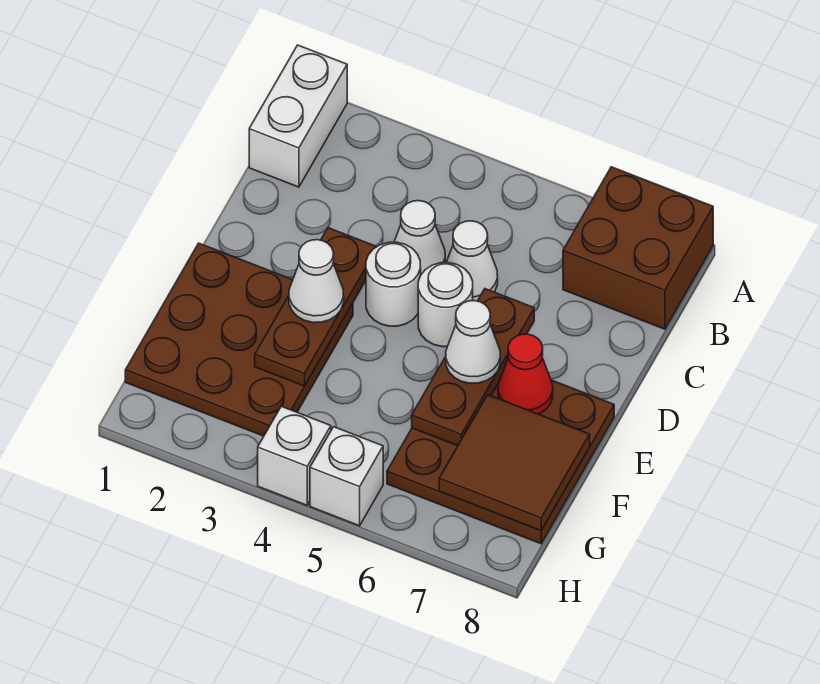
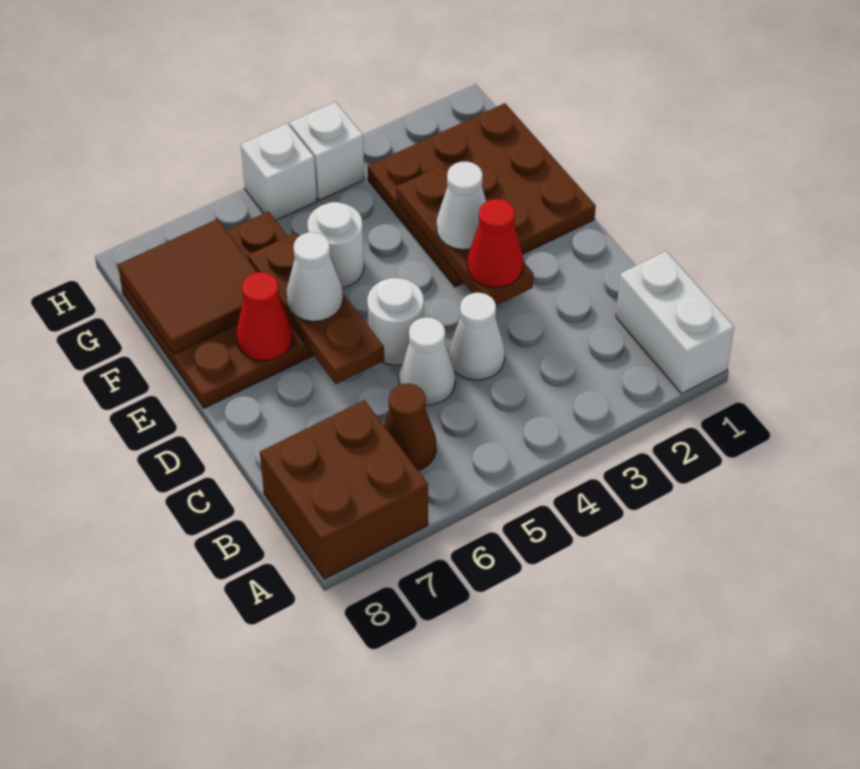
none -> brown 1x1 cone [384,384,436,470]
none -> red 1x1 cone [468,199,523,288]
white 1x1 round brick [366,242,421,326] -> white 1x1 round brick moved to [307,202,364,288]

